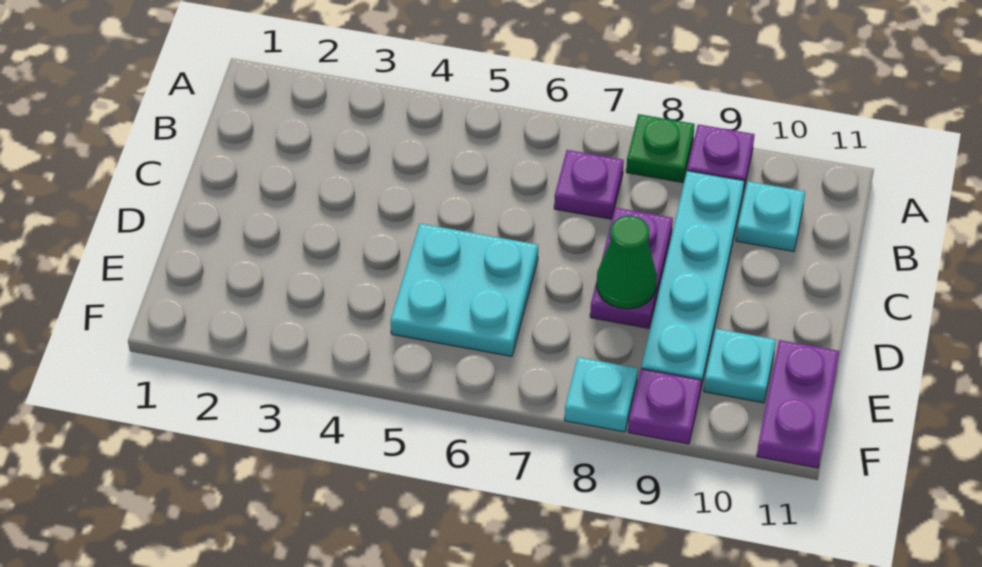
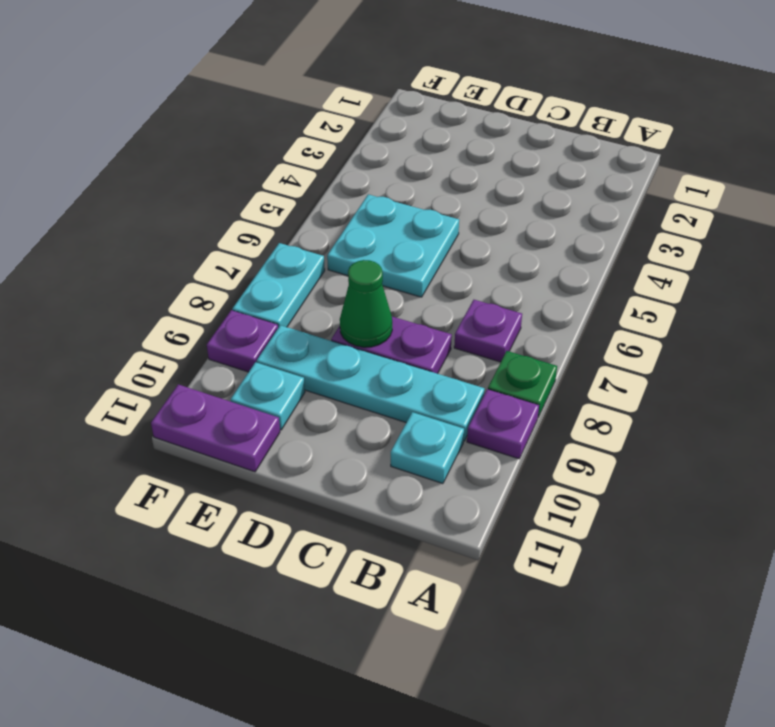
cyan 1x1 plate [565,357,638,432] -> cyan 1x2 plate [233,243,325,328]

